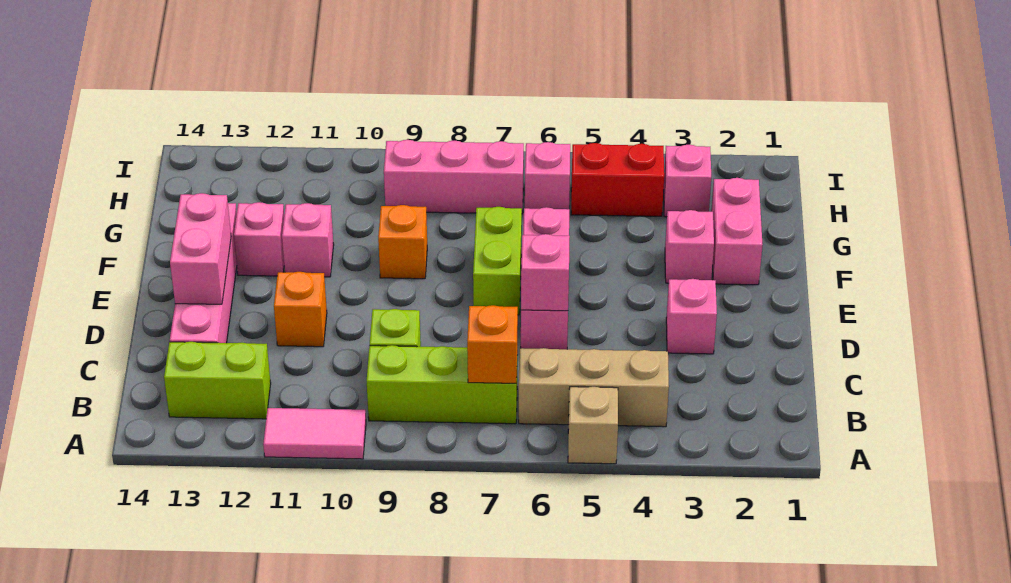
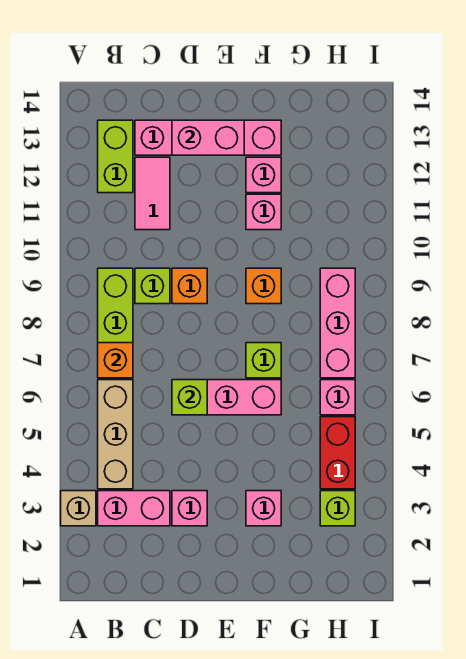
tan 1x1 brick [568,387,618,464] -> tan 1x1 brick moved to [61,491,96,526]
pink 1x2 tile [263,408,366,459] -> pink 1x2 tile moved to [135,157,170,230]
pink 1x1 brick [521,234,570,311] -> lime 1x1 brick [172,380,207,415]
orange 1x1 brick [274,272,327,347] -> orange 1x1 brick moved to [172,268,207,304]
lime 1x2 brick [473,207,522,315] -> lime 1x1 brick [246,343,281,378]
pink 1x2 brick [711,178,763,285] -> pink 1x2 brick moved to [98,491,170,526]
pink 1x1 brick [664,145,711,217] -> lime 1x1 brick [320,491,355,526]

